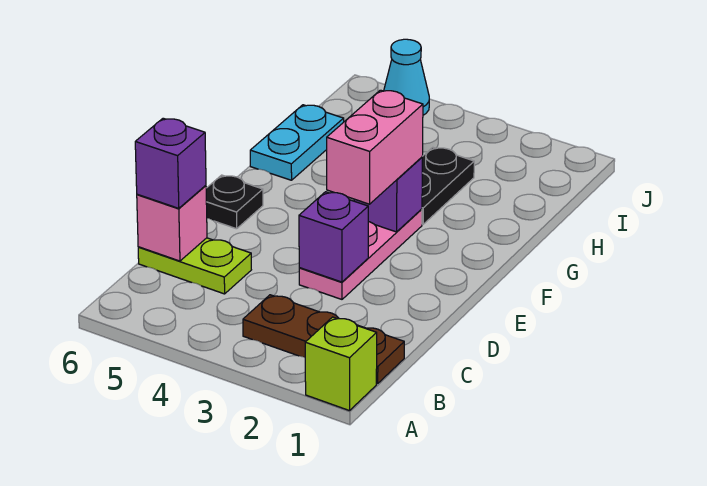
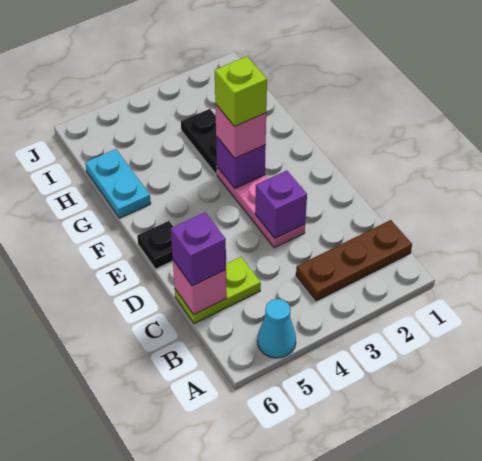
lime 1x1 brick [305,317,377,411] -> lime 1x1 brick moved to [215,57,267,126]
pink 1x2 brick [327,90,423,204] -> pink 1x1 brick [215,104,266,158]
cyan 1x1 cone [384,39,429,115] -> cyan 1x1 cone moved to [257,299,296,358]

